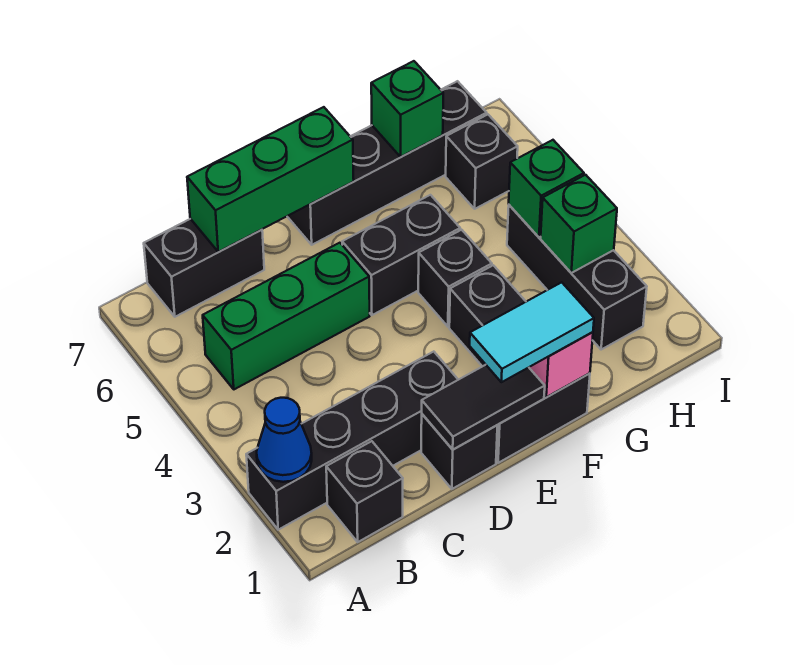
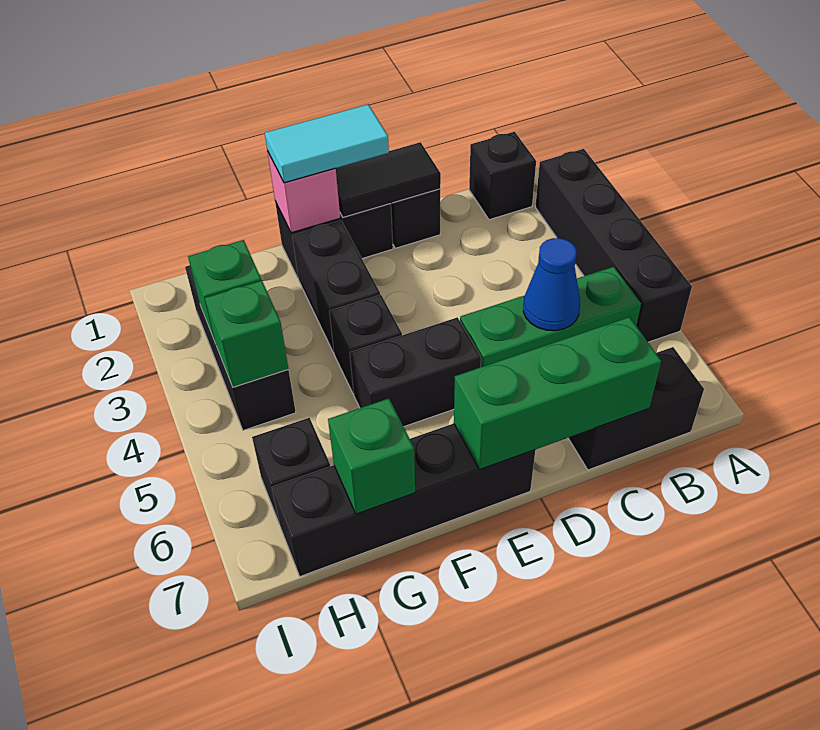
black 1x4 brick [246,352,458,530] -> black 1x4 brick turned to [535,149,692,342]
blue 1x1 cone [257,398,312,482] -> blue 1x1 cone moved to [523,238,580,331]

